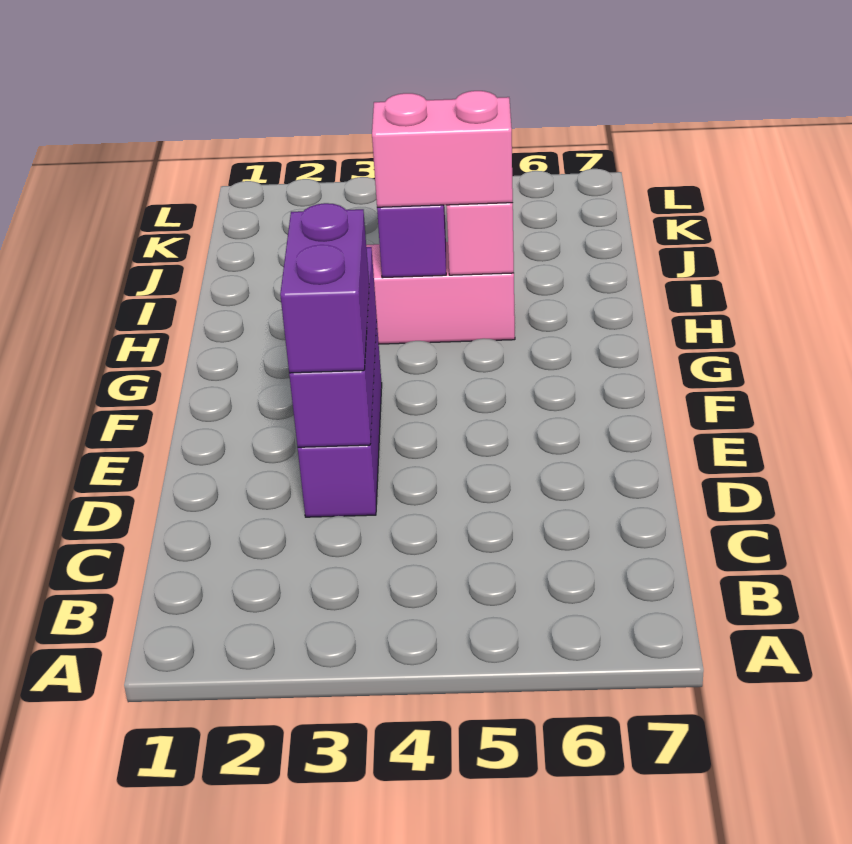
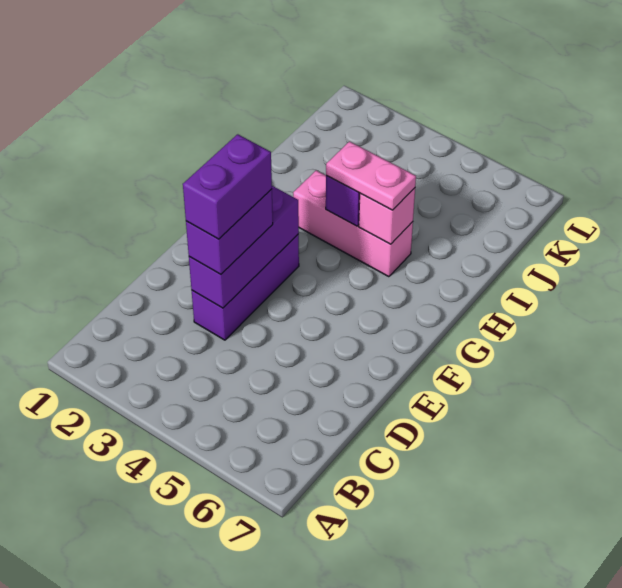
none -> purple 1x2 brick [183,134,272,239]
pink 1x2 brick [372,91,513,207] -> pink 1x2 plate [326,141,416,210]

